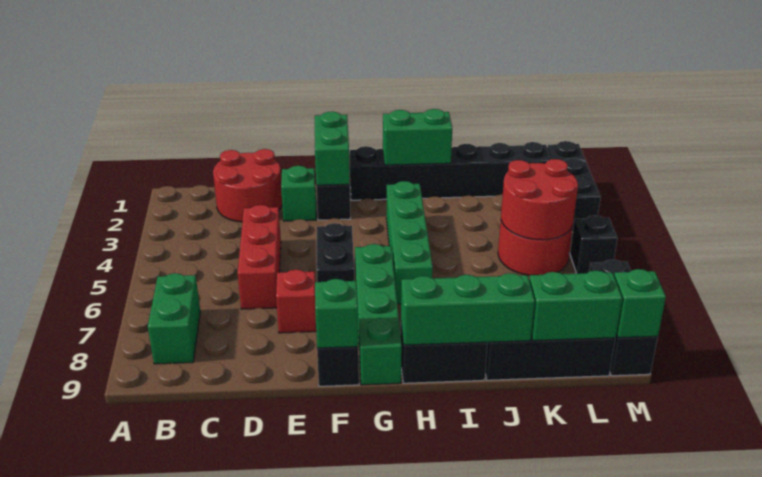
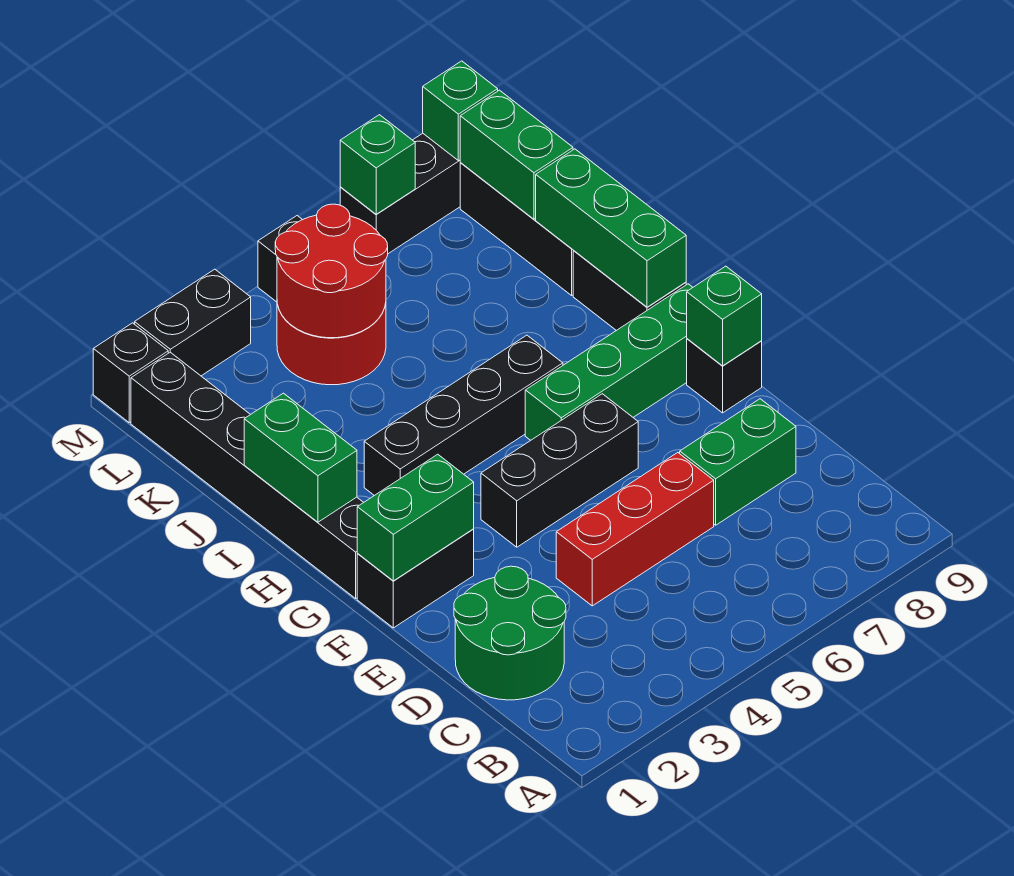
green 1x2 brick [148,273,200,364] -> green 1x2 brick moved to [680,399,796,525]
red 2x2 round brick [213,149,282,222] -> green 2x2 round brick [454,566,566,700]
green 1x1 brick [281,166,316,221] -> green 1x1 brick moved to [340,115,415,214]
red 1x1 brick [276,270,316,333] -> none
black 1x2 brick [317,223,354,282] -> black 1x3 brick [481,394,638,547]
green 1x4 brick [386,181,433,304] -> black 1x4 brick [364,335,563,496]

